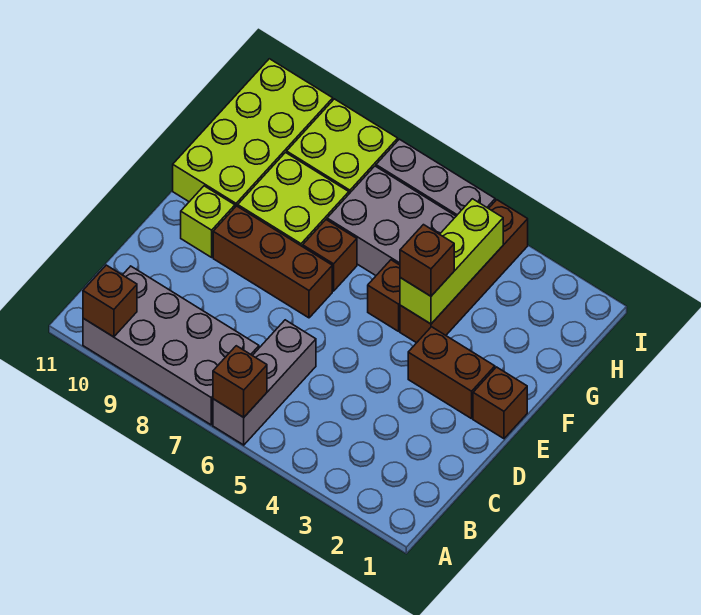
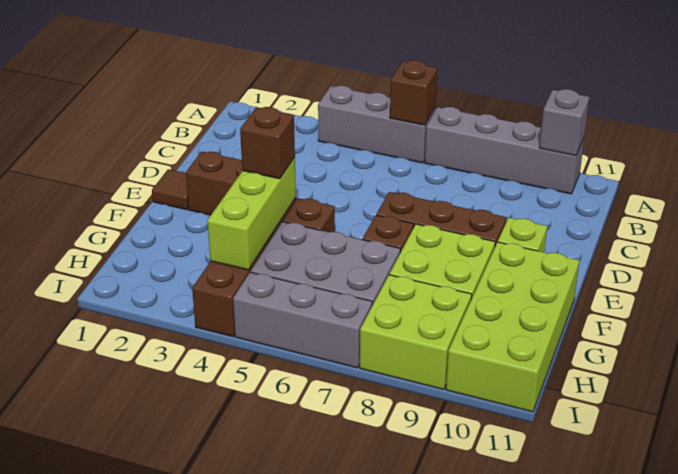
grey 1x3 brick [213,320,316,445] -> grey 1x3 brick turned to [318,86,435,163]
grey 2x4 brick [83,266,259,425] -> grey 1x4 brick [425,107,584,194]
brown 1x1 brick [83,265,137,337] -> grey 1x1 brick [539,89,589,156]
brown 1x1 brick [473,367,527,439] -> brown 1x1 tile [152,169,189,210]

